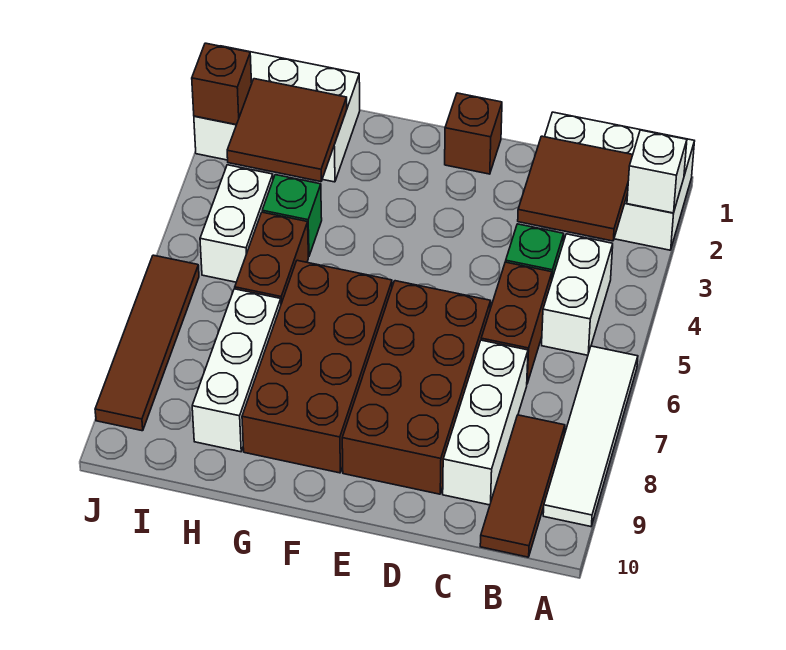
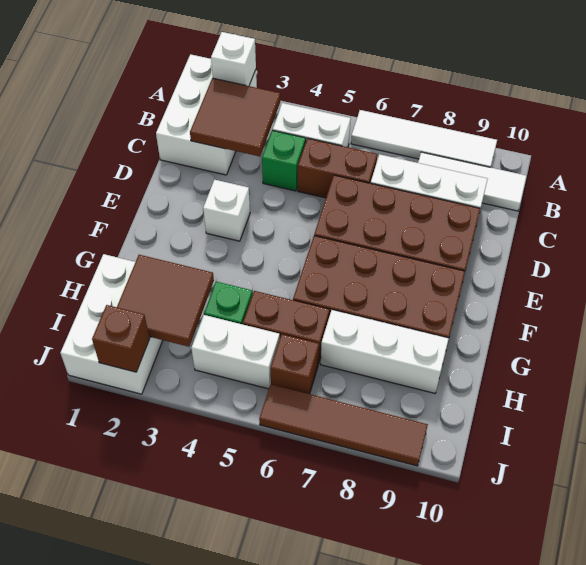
brown 1x3 tile [480,415,565,557] -> white 1x3 tile [418,152,526,211]
brown 1x1 brick [445,93,502,174] -> brown 1x1 brick moved to [270,334,319,394]
none -> white 1x1 brick [203,180,250,241]

